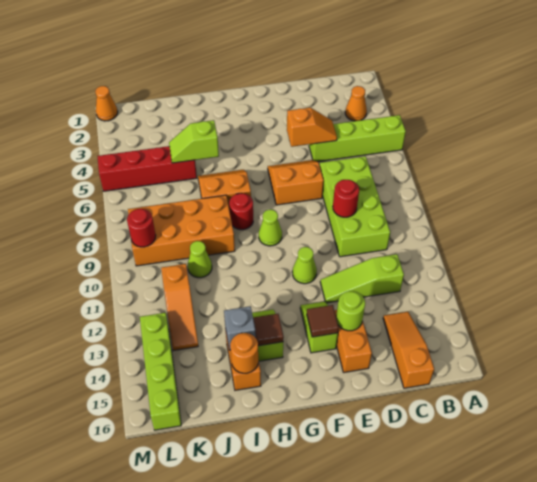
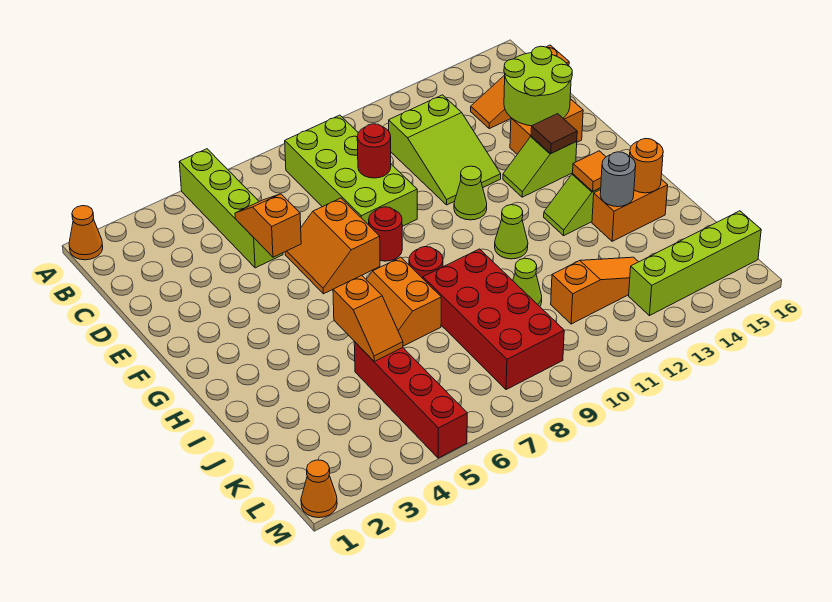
orange 1x1 cone [345,86,367,121] -> orange 1x1 cone moved to [69,206,103,260]
lime 2x4 brick [320,156,390,257] -> lime 2x4 brick turned to [285,115,417,226]
lime 1x3 slope [320,254,404,303] -> lime 2x3 slope [389,95,501,205]
lime 1x1 round brick [336,291,365,331] -> lime 2x2 round brick [504,46,572,126]
lime 1x1 cone [259,210,282,246] -> lime 1x1 cone moved to [495,205,528,259]
brown 1x1 tile [253,314,284,346] -> orange 1x1 tile [573,151,606,191]
lime 1x2 slope [169,120,219,163] -> orange 1x2 slope [333,275,403,361]
orange 2x4 brick [128,195,235,266] -> red 2x4 brick [423,249,564,390]
grey 1x1 brick [224,306,256,350] -> grey 1x1 round brick [600,152,636,207]
red 1x1 round brick [127,209,156,247] -> red 1x1 round brick moved to [369,207,402,261]

